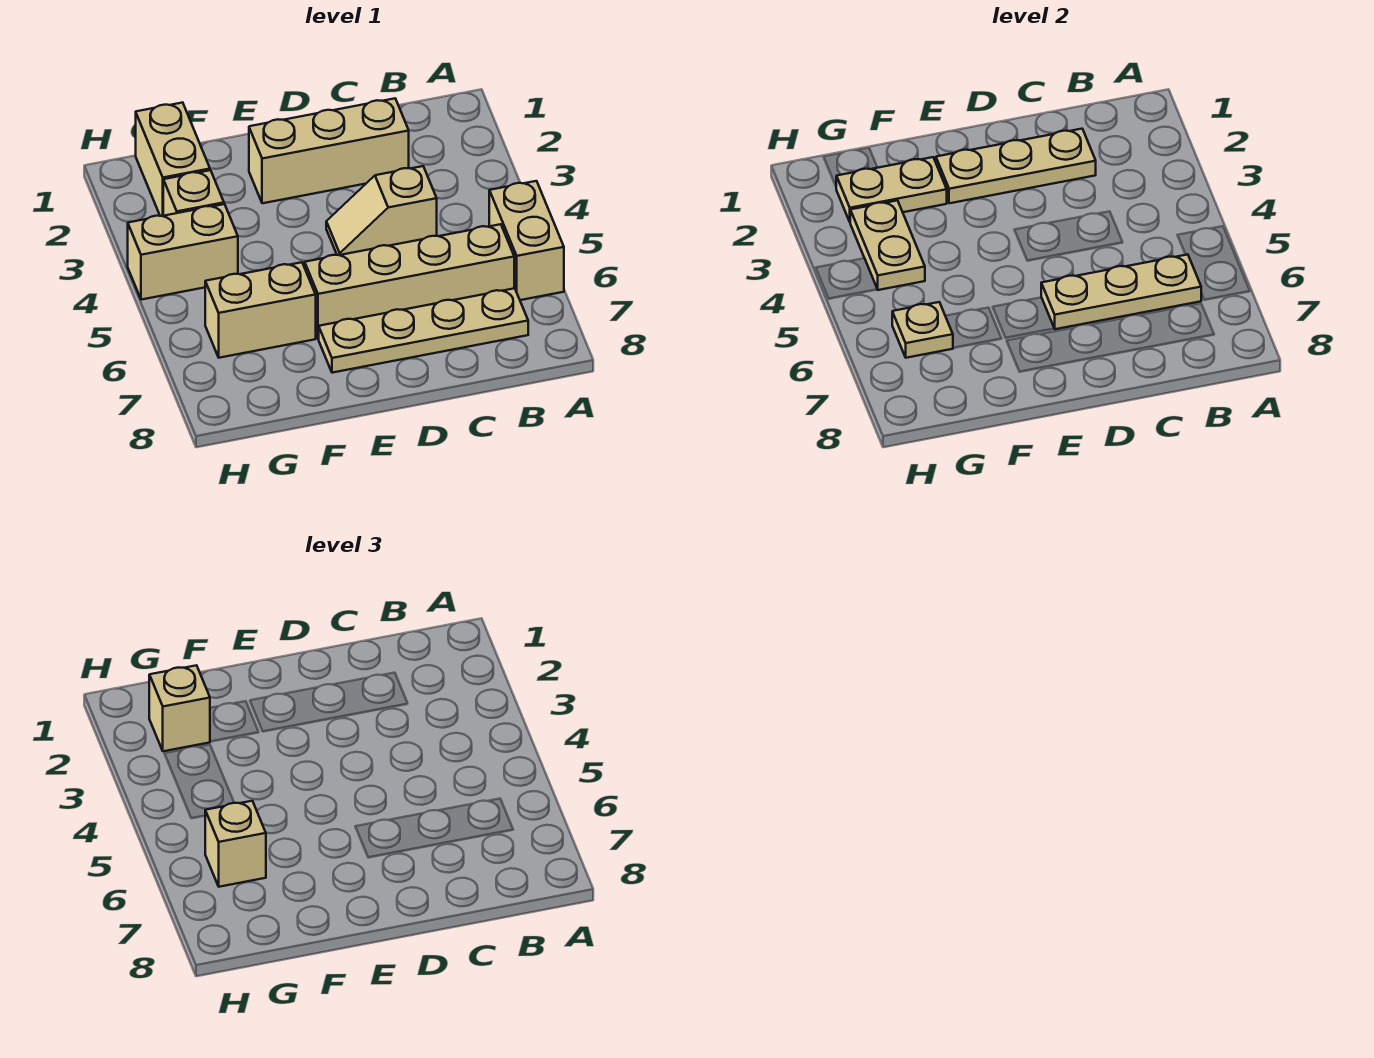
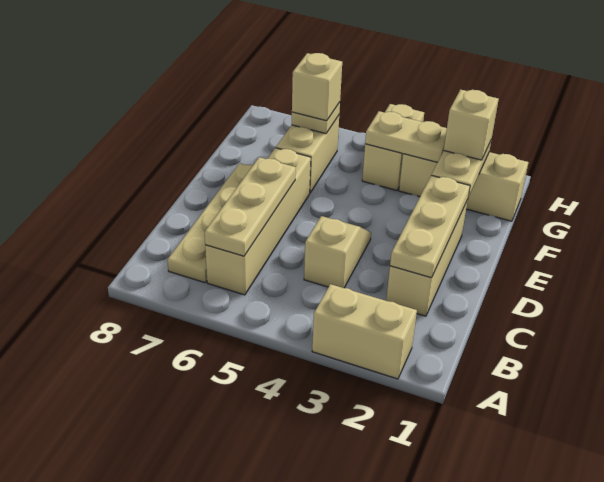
tan 1x2 brick [489,181,564,300] -> tan 1x2 brick moved to [312,284,417,379]

